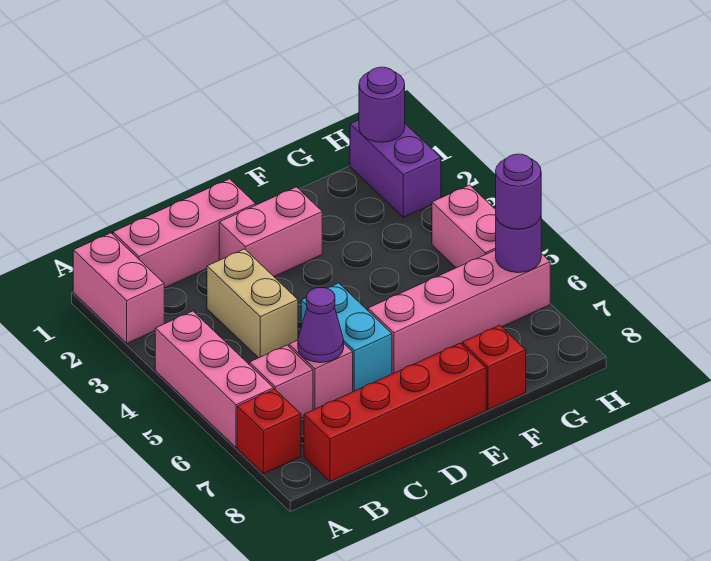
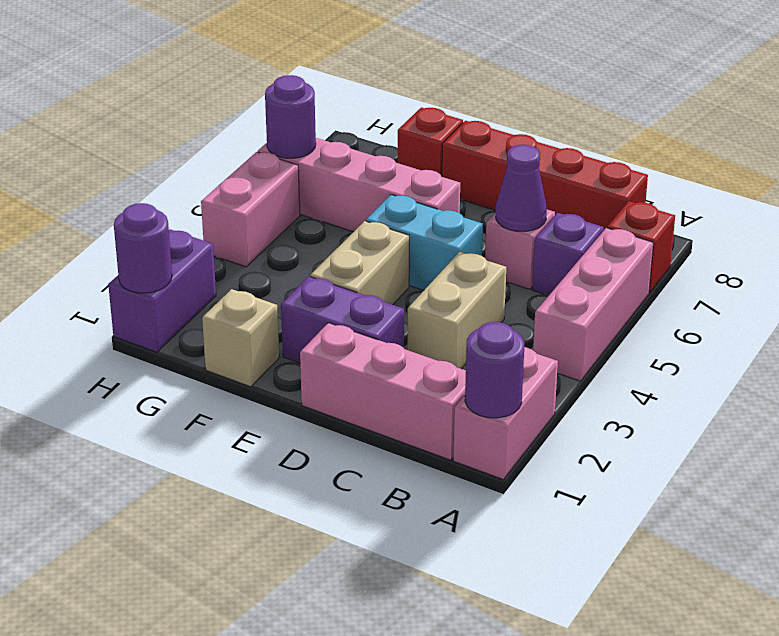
pink 1x1 brick [249,345,313,418] -> purple 1x1 brick [532,213,604,295]
pink 1x2 brick [219,187,322,276] -> purple 1x2 brick [281,277,404,363]
cyan 1x2 brick [301,283,392,392] -> cyan 1x2 brick turned to [366,195,483,290]
none -> tan 1x2 brick [310,221,409,305]
none -> tan 1x1 brick [202,289,279,387]
purple 1x1 round brick [496,154,541,229] -> purple 1x1 round brick moved to [465,322,524,418]

